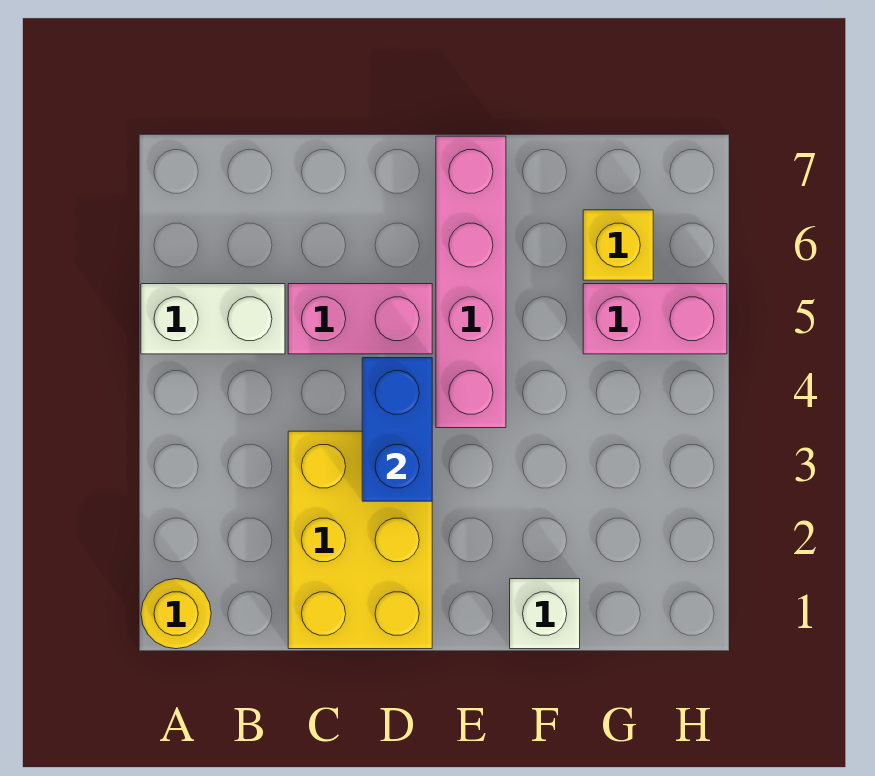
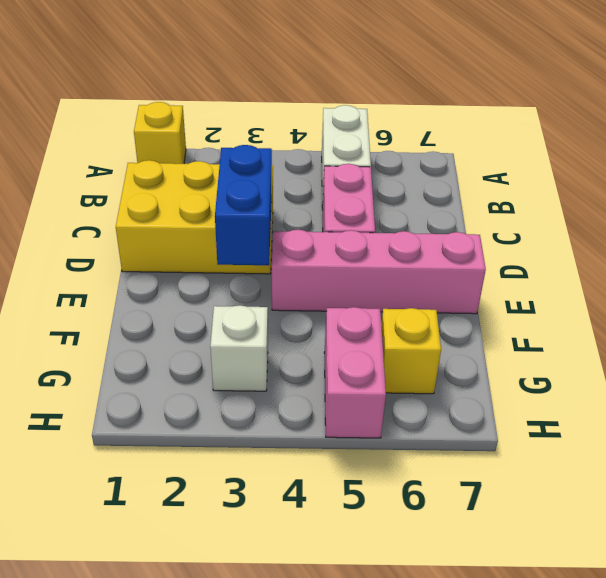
yellow 1x1 round brick [141,579,211,649] -> yellow 1x1 brick [134,102,186,164]
blue 1x2 brick [362,358,432,501] -> blue 1x2 brick turned to [215,145,272,265]
white 1x1 brick [510,579,580,649] -> white 1x1 brick moved to [210,305,268,391]

